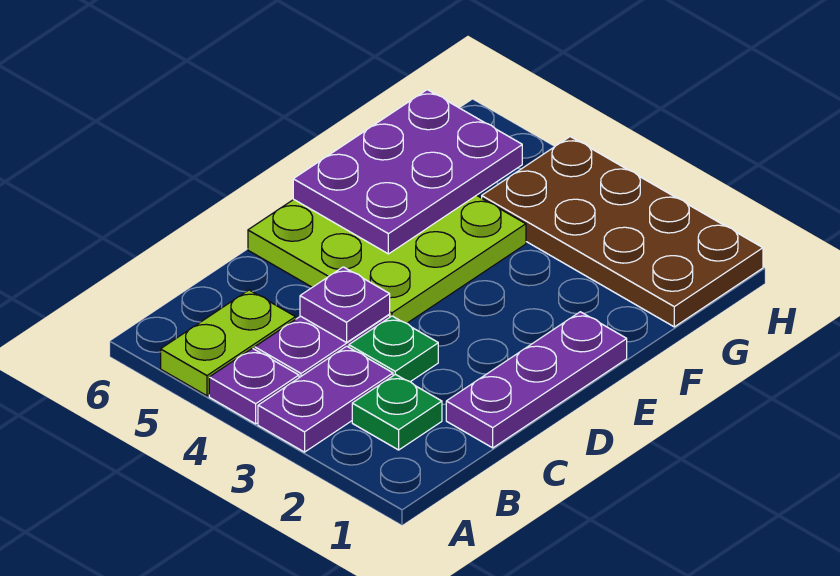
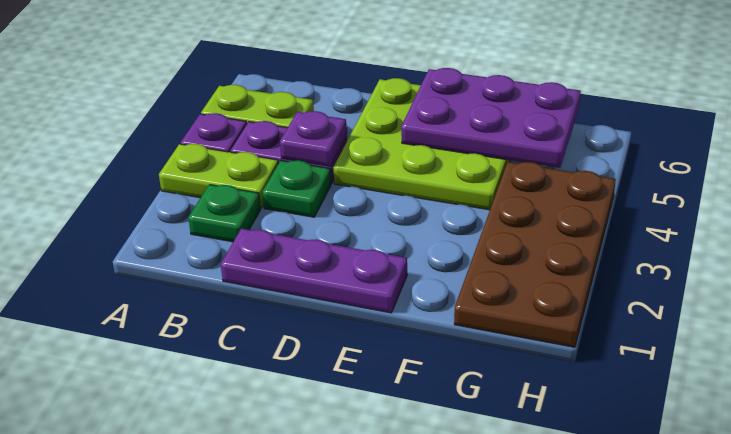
purple 1x2 plate [258,346,393,452] -> lime 1x2 plate [159,144,278,208]

